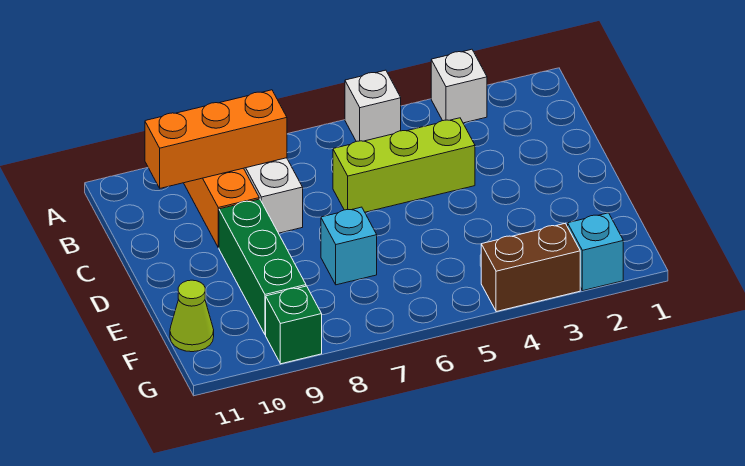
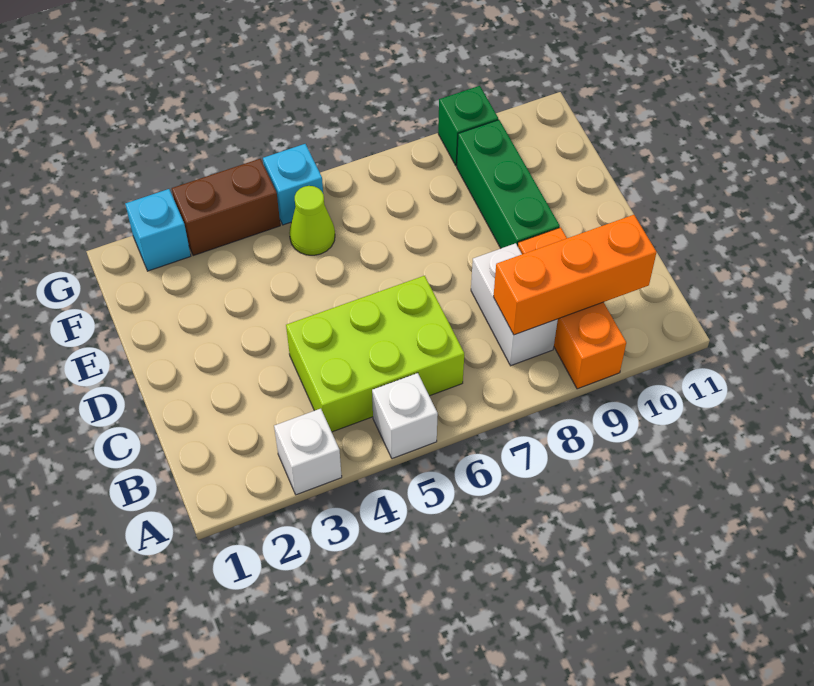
lime 1x3 brick [333,118,475,212] -> lime 2x3 brick [286,276,464,432]
cyan 1x1 brick [321,207,377,285] -> cyan 1x1 brick moved to [263,144,323,225]
lime 1x1 cone [170,280,214,352] -> lime 1x1 cone moved to [289,186,335,255]

